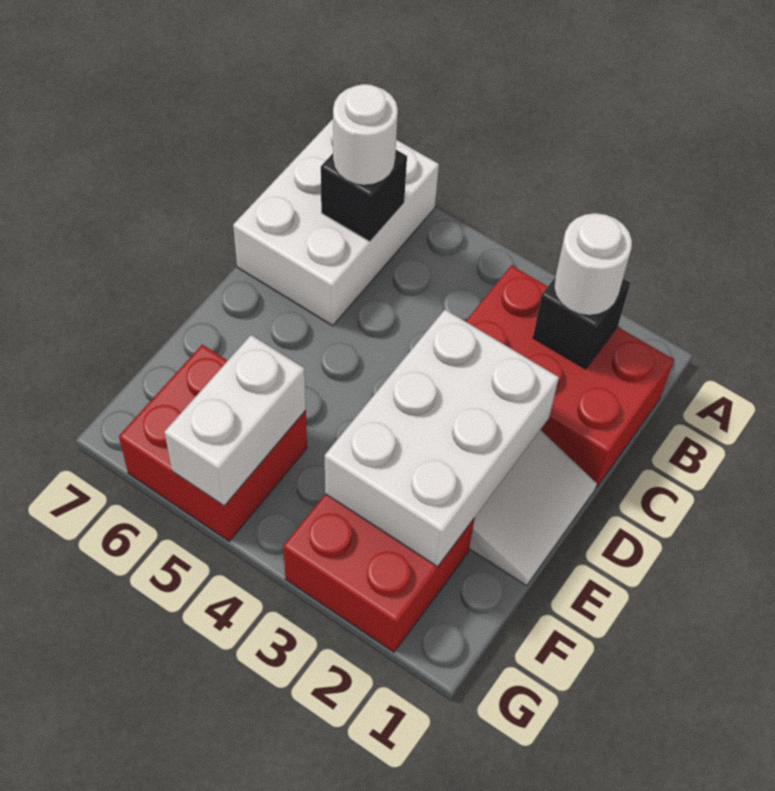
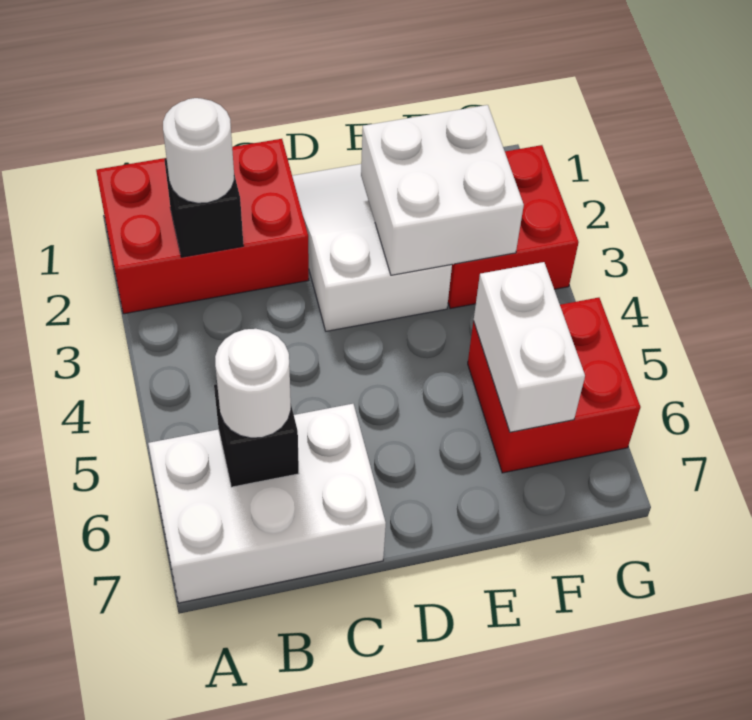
red 2x3 brick [466,265,674,488] -> red 2x3 brick turned to [96,139,309,314]
white 2x3 brick [325,310,559,567] -> white 2x2 brick [361,105,524,275]
white 1x2 brick [165,335,306,506] -> white 1x2 brick turned to [474,262,585,432]

